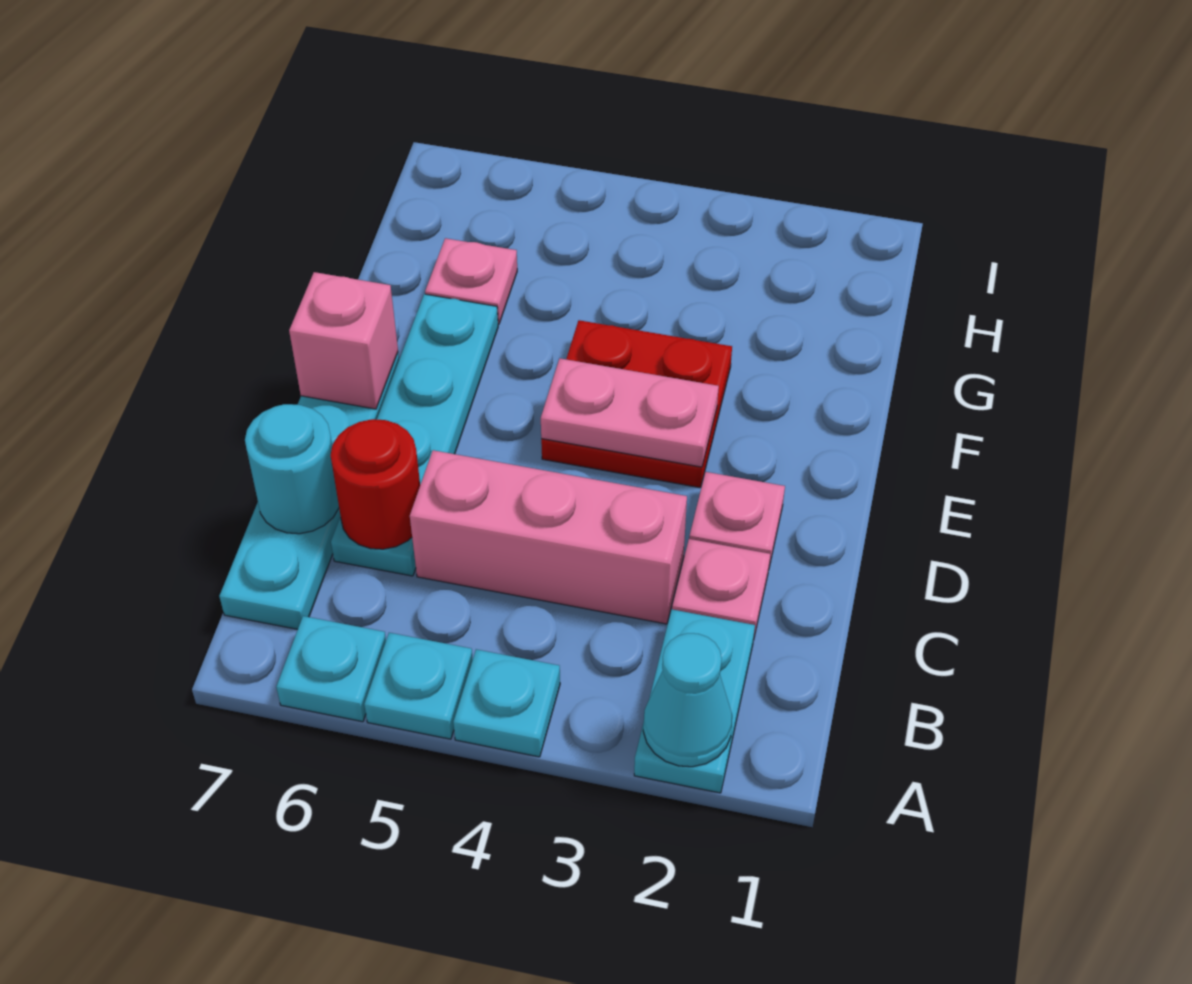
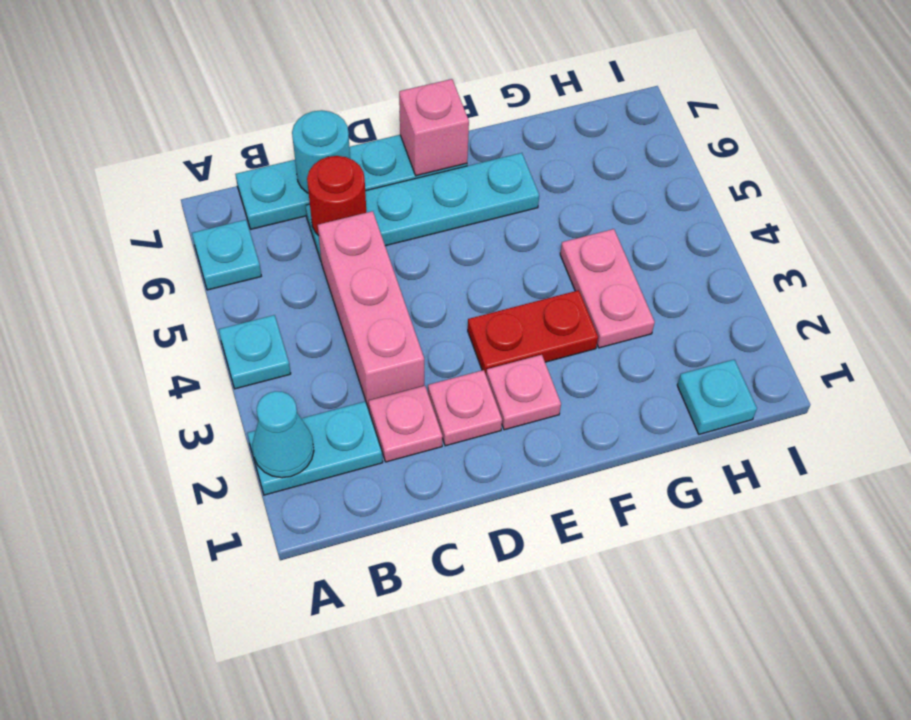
cyan 1x1 plate [364,633,473,739] -> cyan 1x1 plate moved to [677,360,757,434]
red 2x2 plate [541,320,732,488] -> red 1x2 plate [468,290,598,374]
pink 1x2 plate [541,358,719,467] -> pink 1x2 plate moved to [560,229,655,348]
pink 1x1 plate [425,238,517,324] -> pink 1x1 plate moved to [486,355,561,430]

